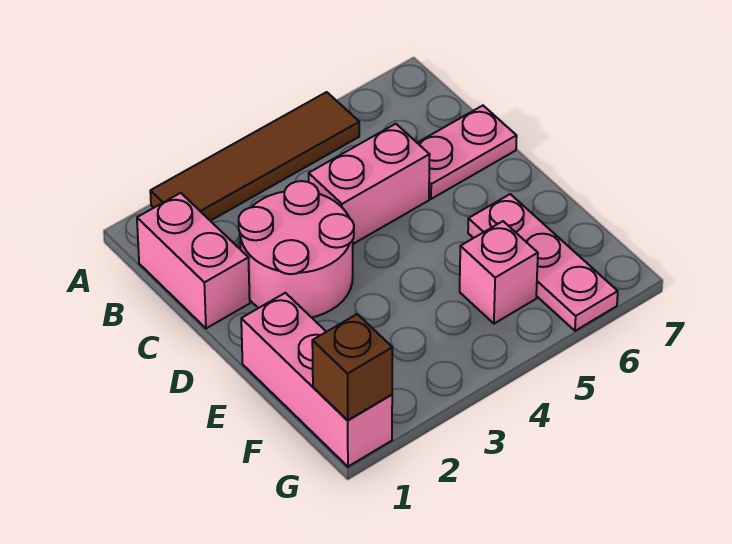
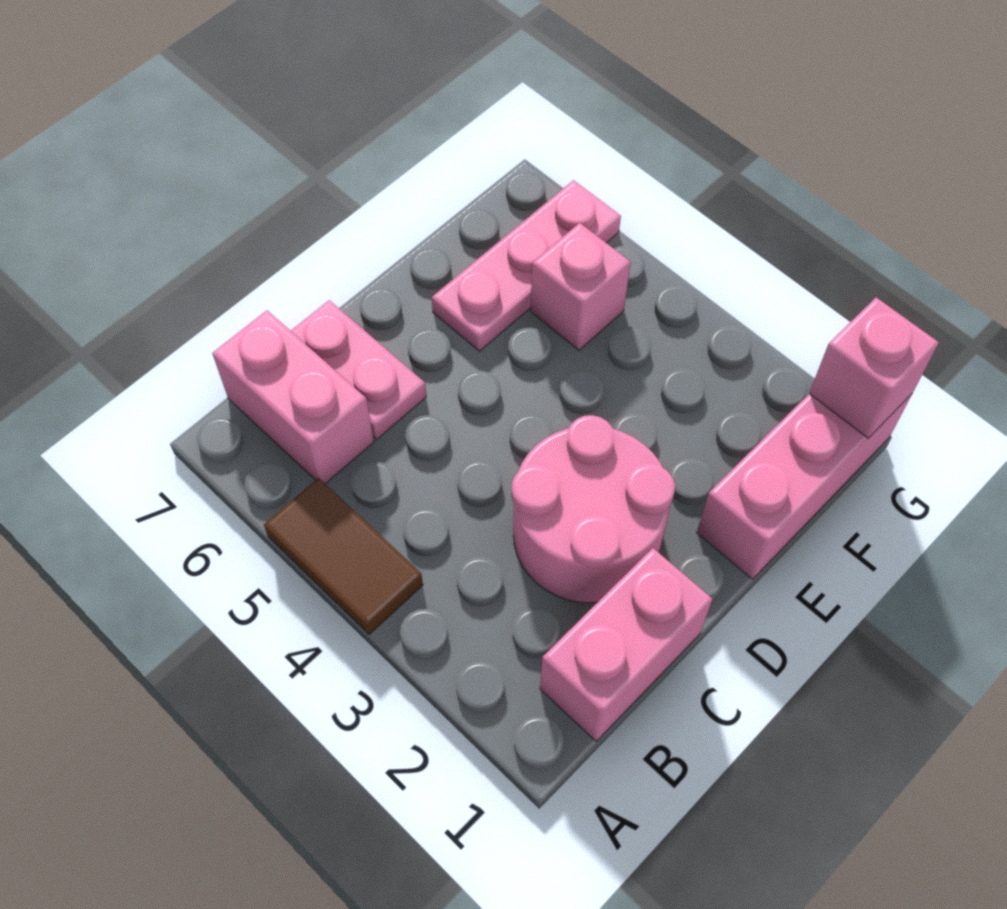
brown 1x4 tile [150,92,359,221] -> brown 1x2 tile [264,478,423,635]
pink 1x2 brick [309,124,430,244] -> pink 1x2 brick moved to [212,310,374,484]
brown 1x1 brick [312,314,392,420] -> pink 1x1 brick [809,297,939,438]

